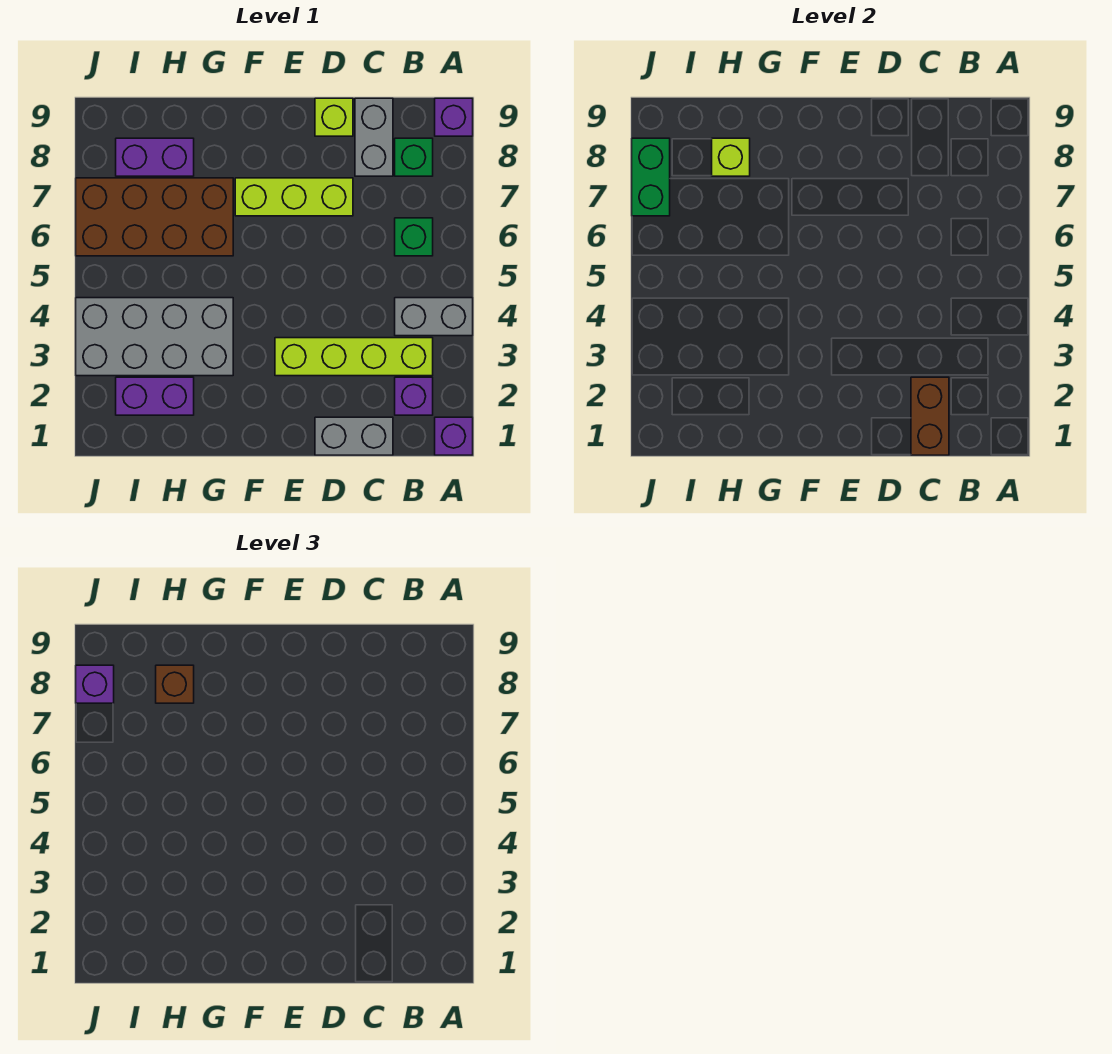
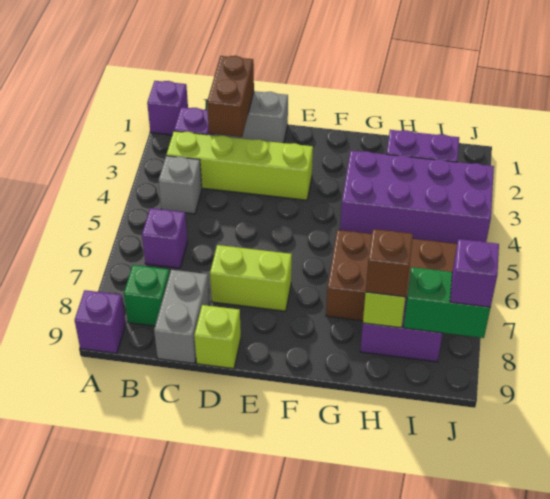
grey 1x2 brick [395,298,473,336] -> grey 1x1 brick [159,156,202,214]
green 1x1 brick [395,218,433,256] -> purple 1x1 brick [142,208,188,268]
lime 1x3 brick [235,178,353,216] -> lime 1x2 brick [210,245,292,311]
grey 2x4 brick [76,298,233,376] -> purple 2x4 brick [340,151,494,244]
green 1x2 brick [632,138,670,216] -> green 1x2 brick turned to [404,267,490,338]

